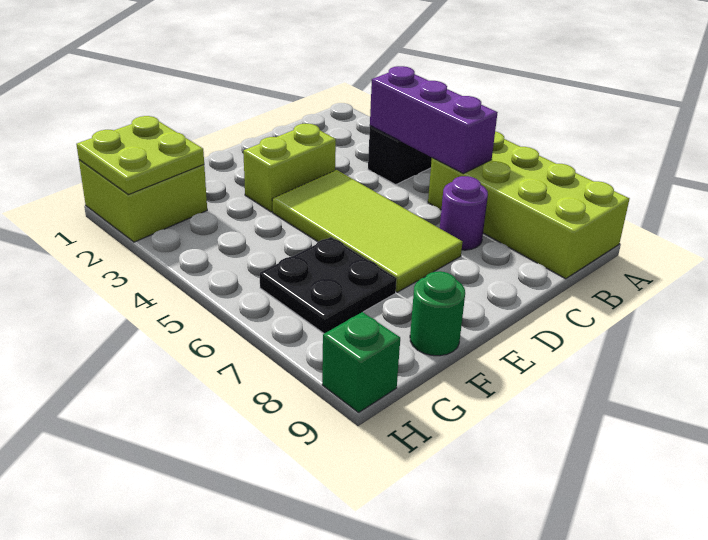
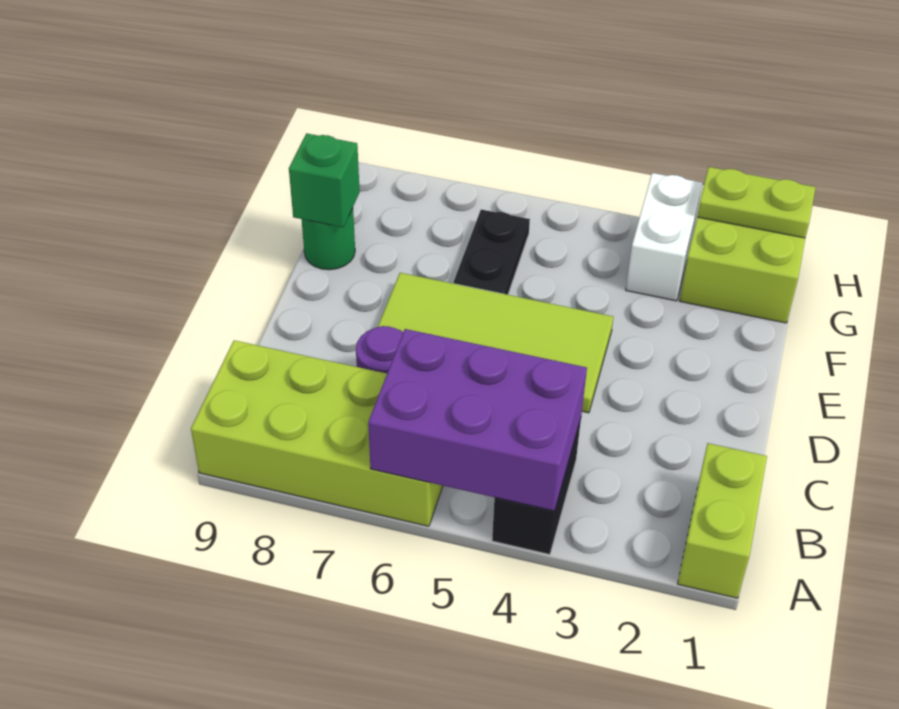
purple 1x3 brick [370,66,498,174] -> purple 2x3 brick [368,329,587,511]
lime 1x2 brick [243,124,336,212] -> lime 1x2 brick moved to [678,443,767,598]
black 2x2 plate [260,237,397,333] -> black 1x2 plate [454,209,530,295]
lime 2x2 plate [76,116,204,195] -> lime 1x2 plate [697,167,816,238]
none -> white 1x2 brick [626,173,703,301]
green 1x1 brick [322,312,400,412] -> green 1x1 brick moved to [289,133,360,227]

